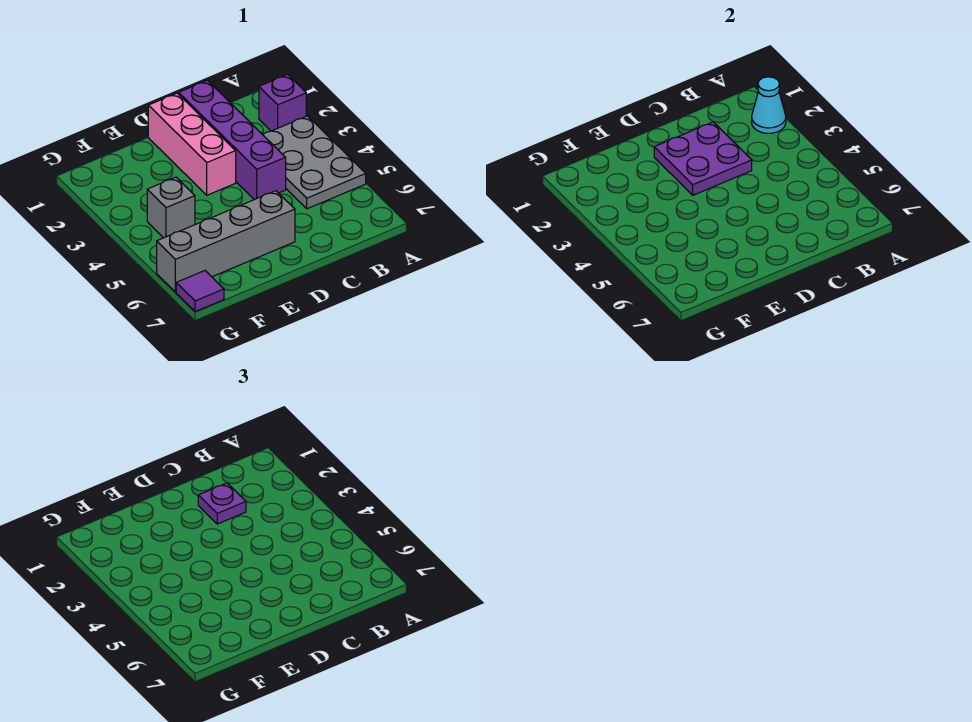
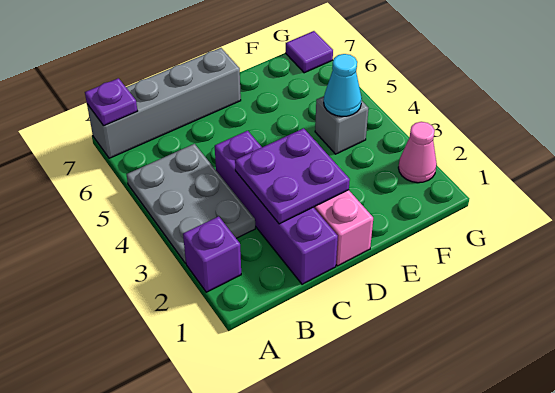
cyan 1x1 cone [752,77,786,133] -> cyan 1x1 cone moved to [324,54,362,116]
purple 1x1 plate [198,483,246,524] -> purple 1x1 plate moved to [85,78,137,126]
grey 1x4 brick [157,191,295,292] -> grey 1x4 brick moved to [87,48,241,158]
none -> pink 1x1 cone [398,122,437,183]

